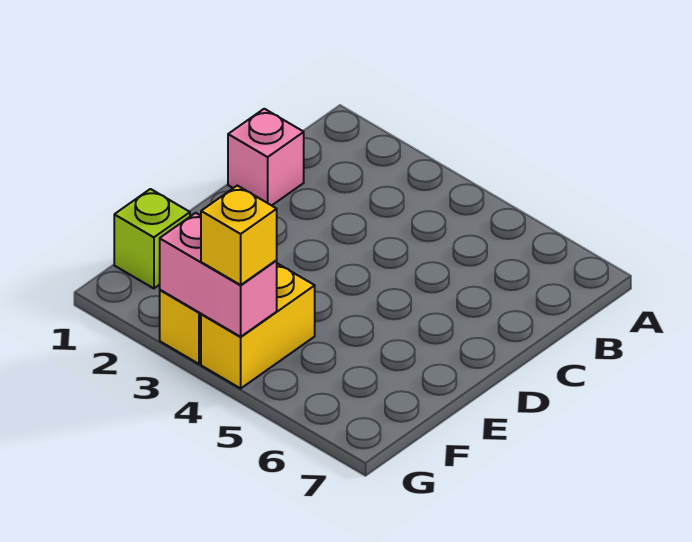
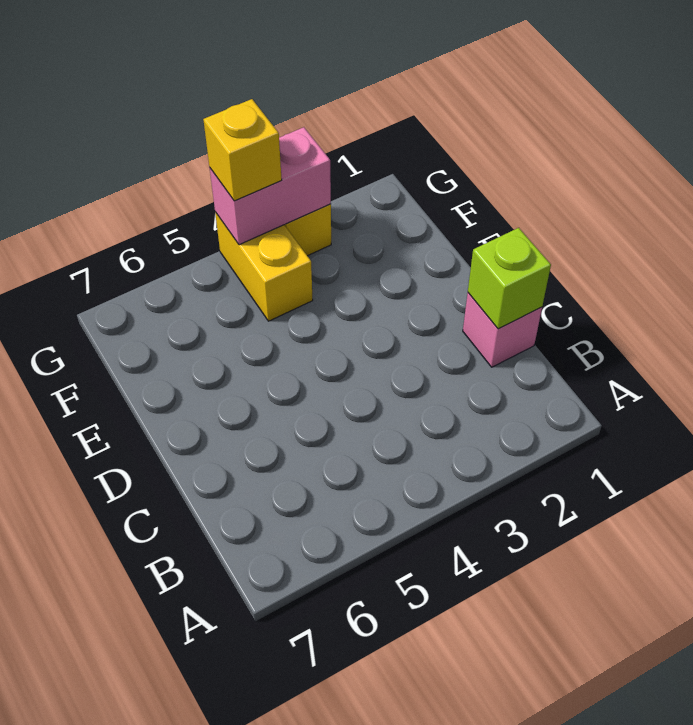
lime 1x1 brick [114,189,190,288] -> lime 1x1 brick moved to [468,228,551,329]

